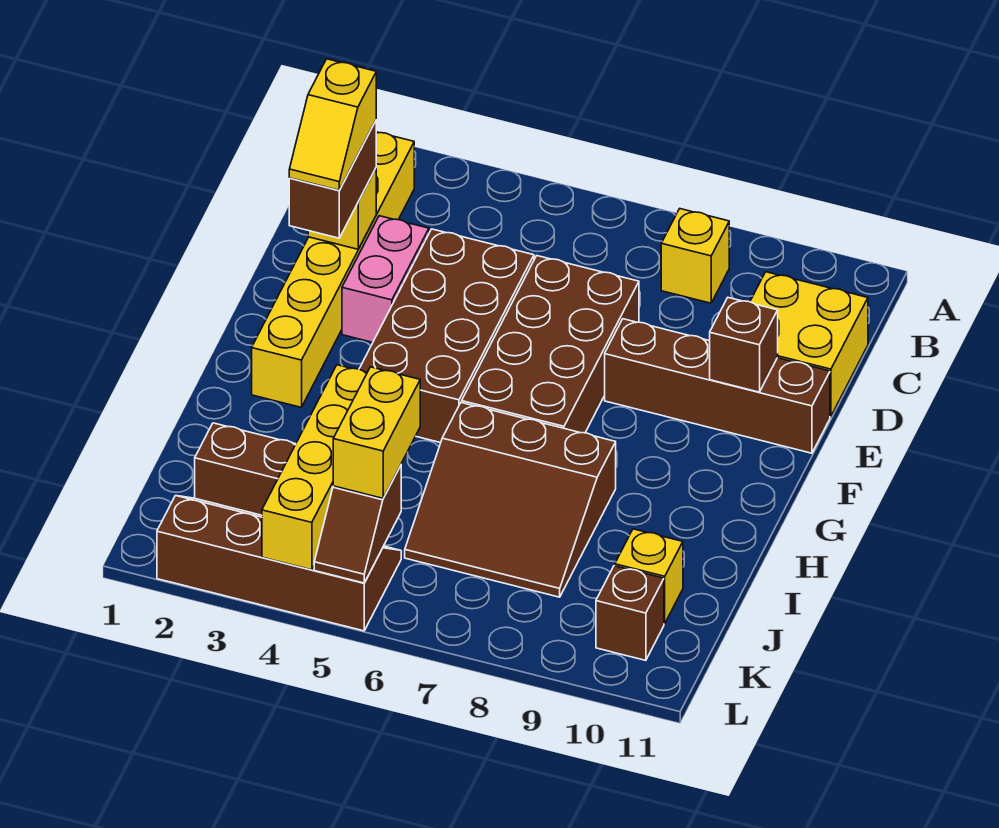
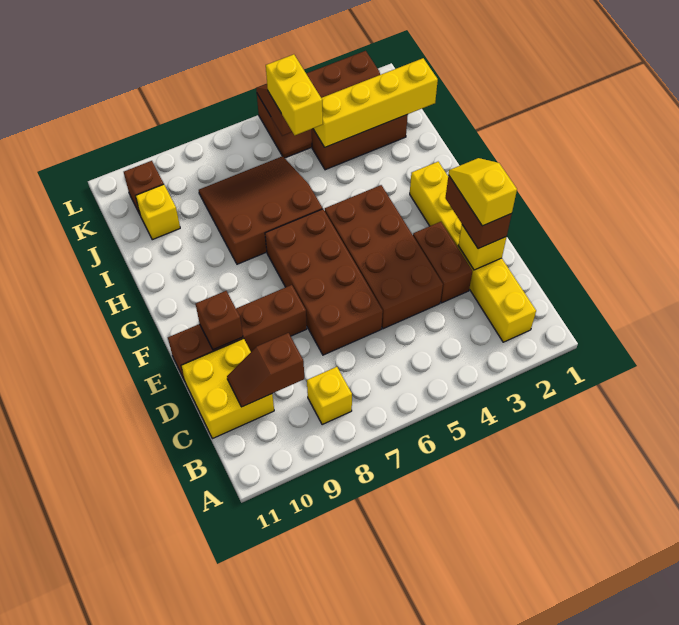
none -> brown 1x2 slope [227,333,304,407]
pink 1x2 brick [342,216,429,342] -> brown 1x2 brick [413,222,472,303]
yellow 1x4 brick [262,365,367,570] -> yellow 1x4 brick turned to [313,58,438,147]

